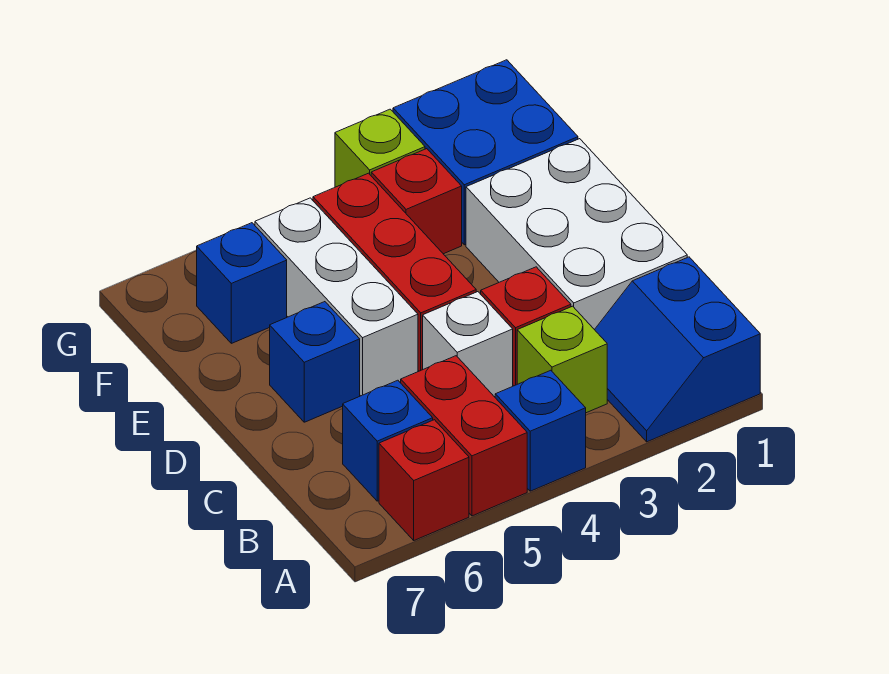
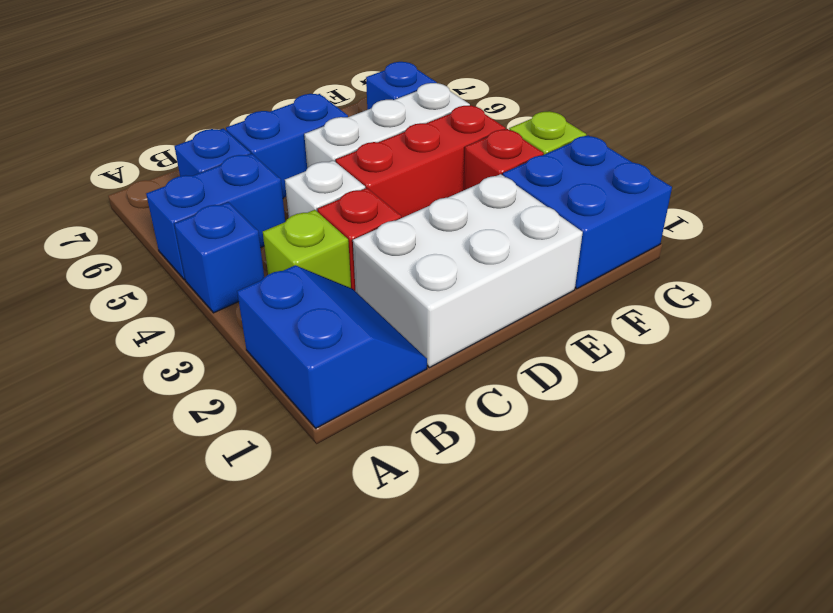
blue 2x2 slope [595,257,760,442] -> blue 2x2 slope turned to [237,266,427,428]
red 1x2 brick [401,356,527,516] -> blue 1x2 brick [146,154,285,280]
red 1x1 brick [379,420,469,540] -> none
blue 1x1 brick [270,302,360,422] -> blue 1x2 brick [226,94,348,198]

